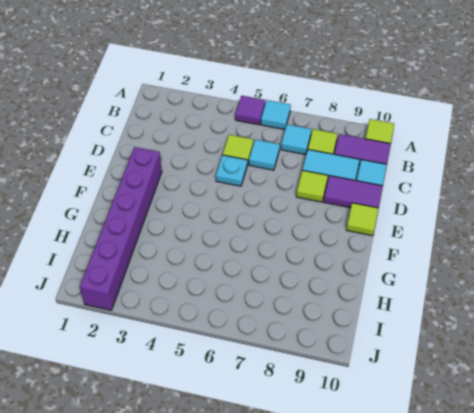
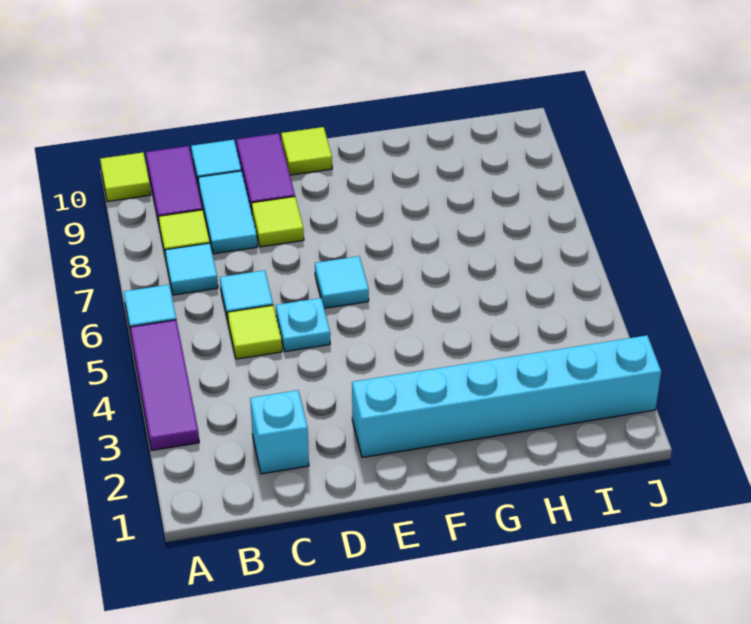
purple 1x1 tile [235,96,265,125] -> purple 1x3 tile [130,320,199,450]
none -> cyan 1x1 brick [250,390,309,474]
purple 1x6 brick [80,147,162,310] -> cyan 1x6 brick [352,335,661,457]
none -> cyan 1x1 tile [315,256,369,308]

